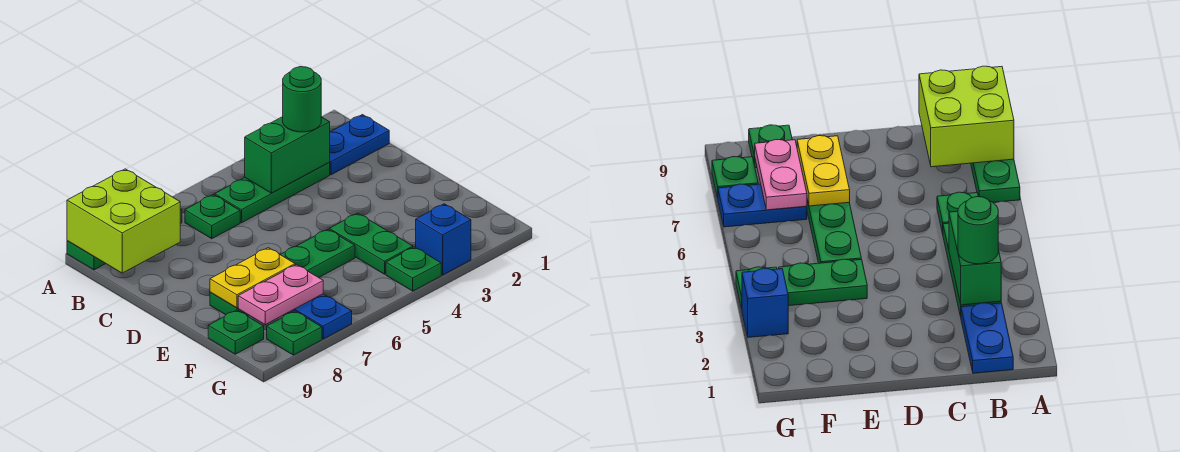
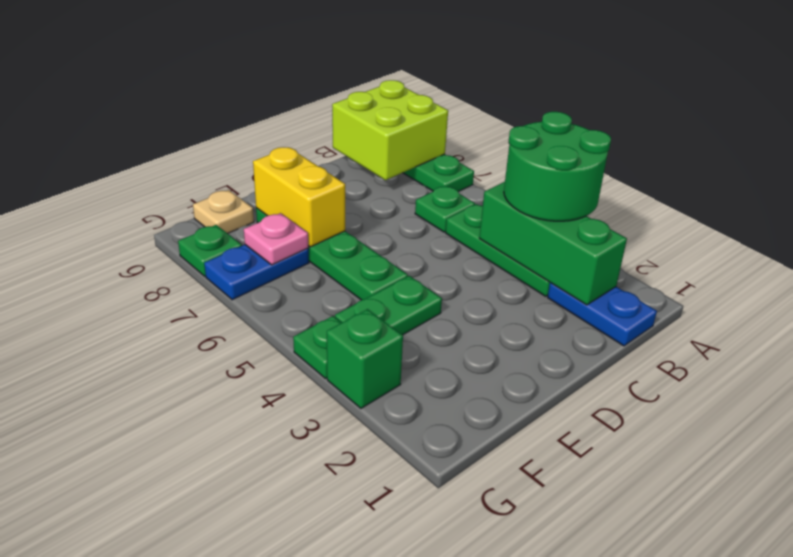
green 1x2 brick [245,117,330,193] -> green 1x3 brick [479,182,627,305]
green 1x1 round brick [283,67,321,132] -> green 2x2 round brick [504,112,611,221]
yellow 1x2 plate [210,248,295,308] -> yellow 1x2 brick [253,147,345,247]
pink 1x2 plate [238,265,323,325] -> pink 1x1 plate [244,213,308,265]
green 1x1 plate [208,310,264,354] -> tan 1x1 plate [193,190,254,234]
blue 1x1 brick [416,204,471,275] -> green 1x1 brick [327,309,403,408]

